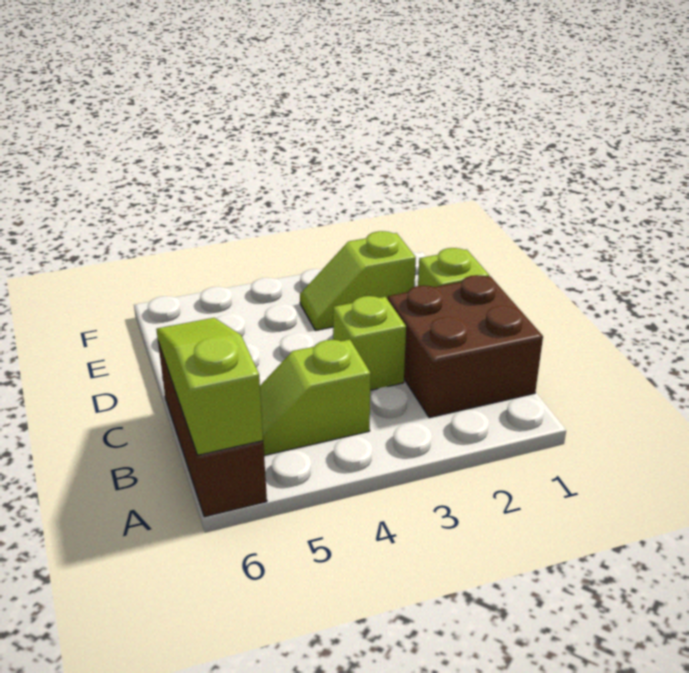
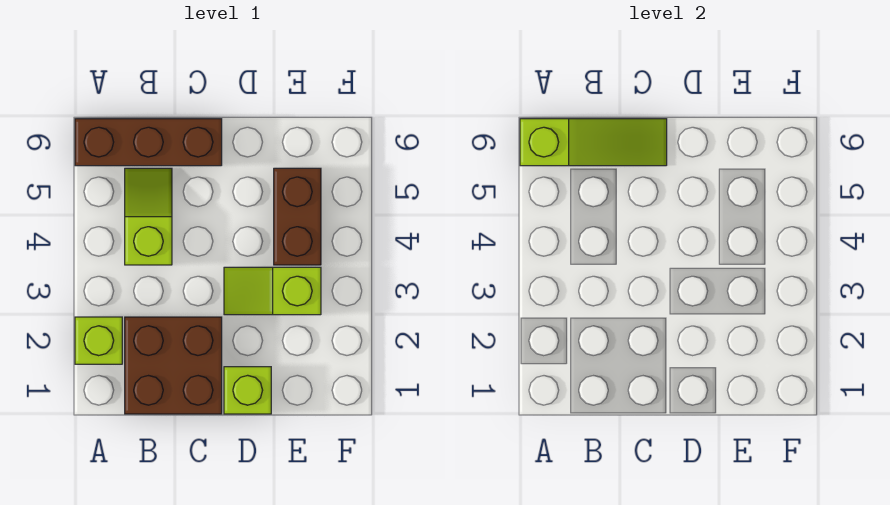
lime 1x1 brick [333,296,406,390] -> lime 1x1 brick moved to [75,317,122,364]
lime 1x2 slope [300,231,416,330] -> lime 1x2 slope turned to [224,267,321,315]
none -> brown 1x2 brick [274,168,321,265]

